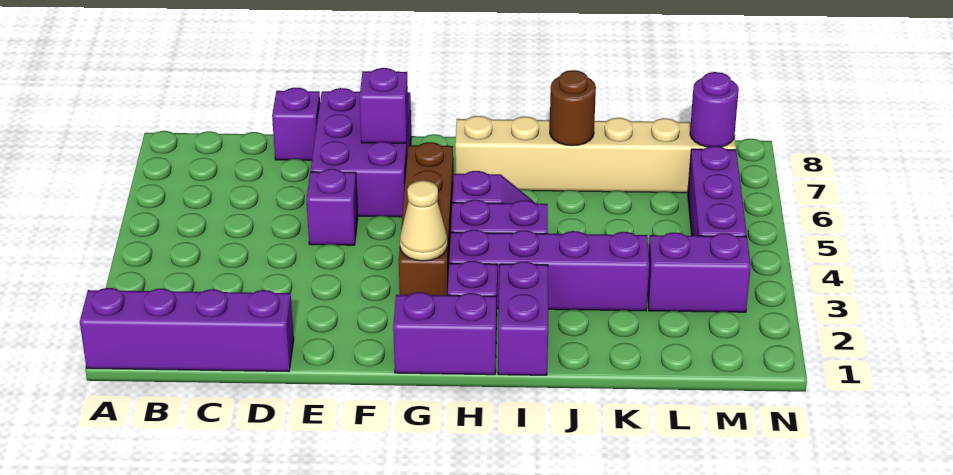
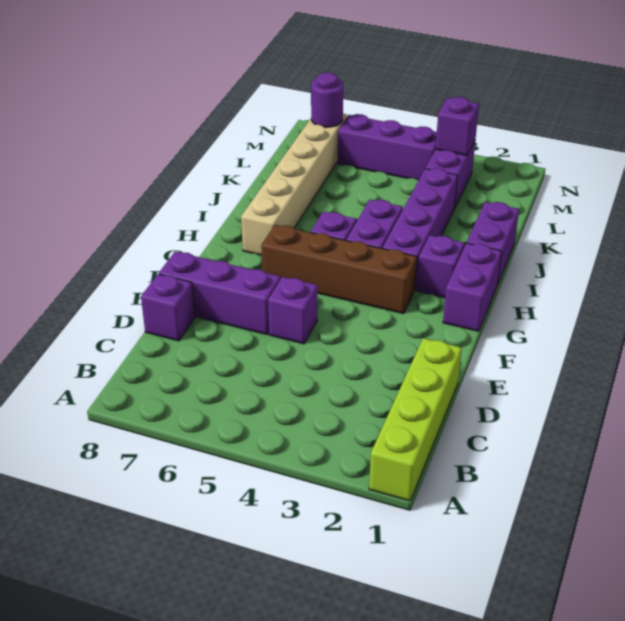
purple 1x4 brick [80,288,294,372] -> lime 1x4 brick [369,338,462,501]
purple 2x3 brick [311,88,411,217] -> purple 1x3 brick [159,252,281,335]
purple 1x1 brick [360,68,408,143] -> purple 1x1 brick moved to [435,97,479,155]
tan 1x1 cone [400,181,448,261] -> none
purple 1x2 brick [498,262,548,375] -> purple 1x2 brick turned to [467,202,519,283]
brown 1x1 round brick [550,70,596,146] -> none

